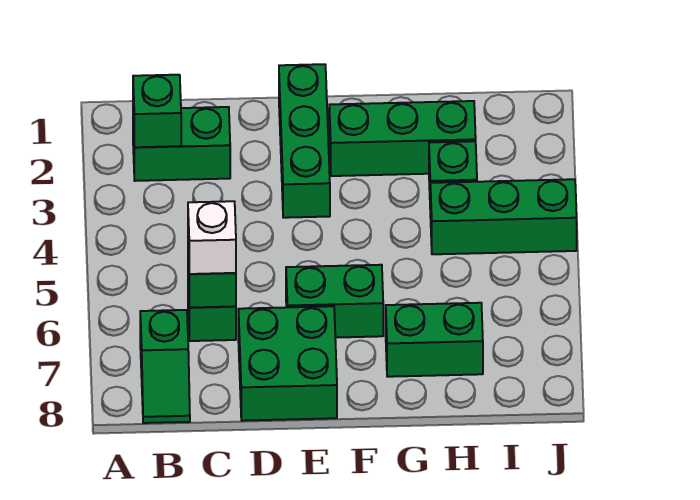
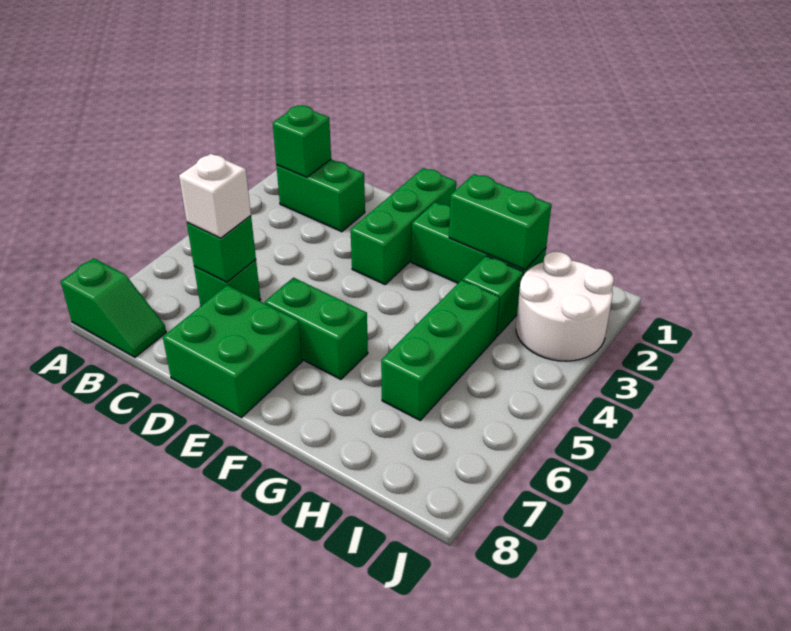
green 1x2 slope [140,310,190,423] -> green 1x2 slope turned to [61,258,166,357]
green 1x2 brick [386,303,483,377] -> green 1x2 brick moved to [449,174,551,270]
green 1x3 brick [430,179,577,254] -> green 1x3 brick turned to [381,280,500,420]
none -> white 2x2 round brick [516,252,614,361]

